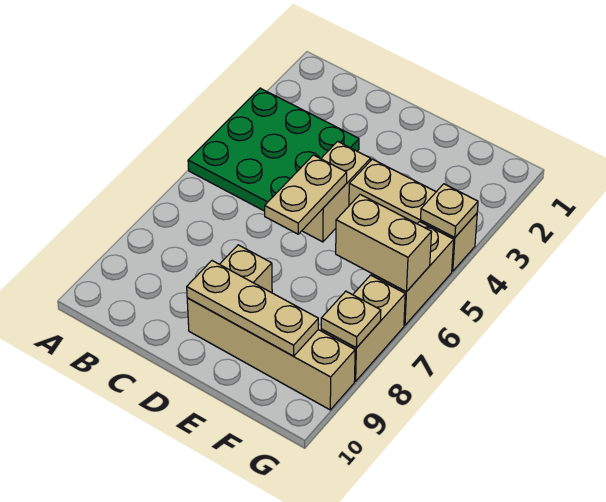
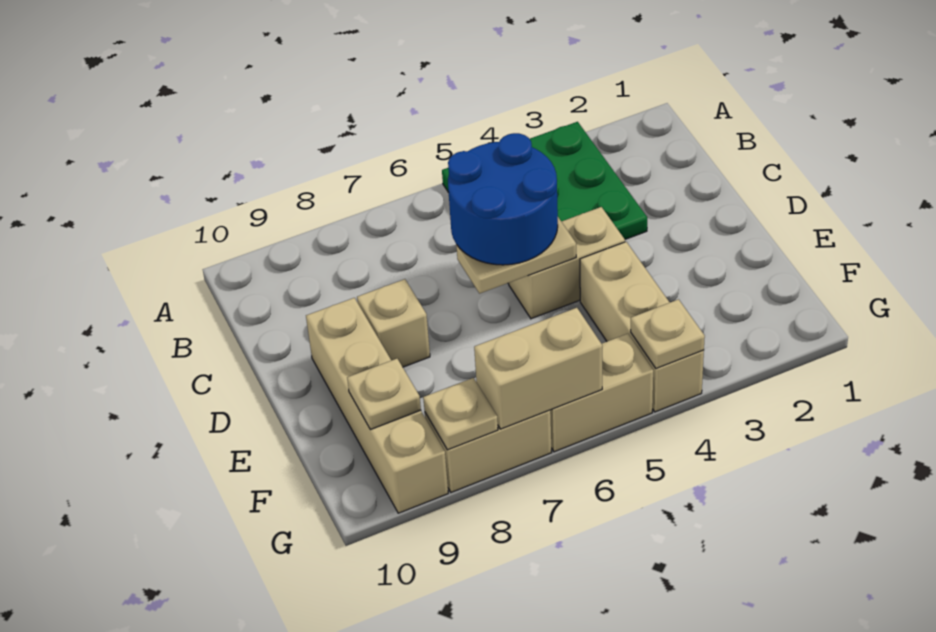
none -> blue 2x2 round brick [448,133,558,265]
tan 1x3 plate [187,261,318,356] -> tan 1x1 plate [347,359,421,430]
tan 1x2 brick [336,194,432,292] -> tan 1x2 brick turned to [474,308,602,429]

